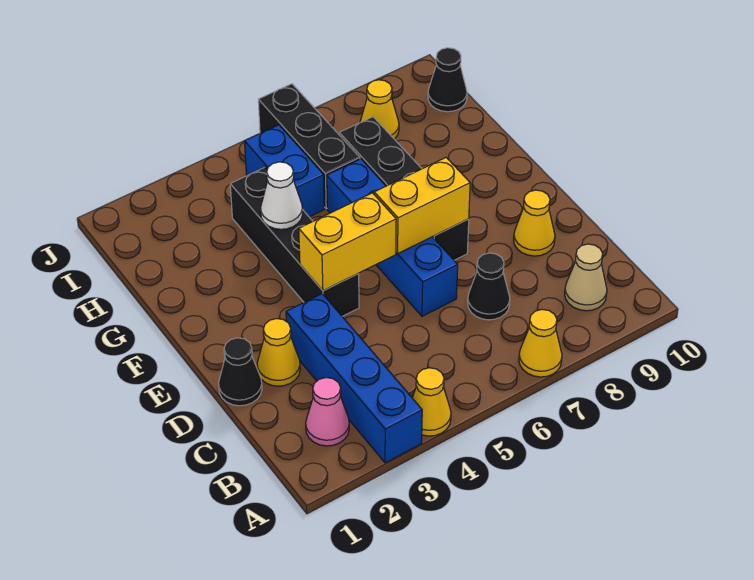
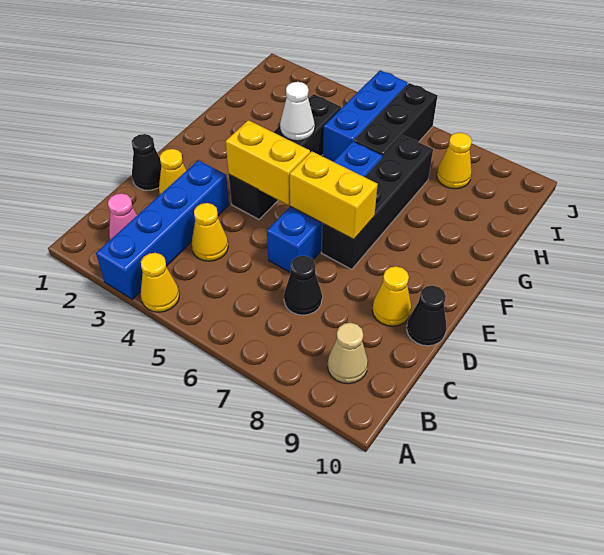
yellow 1x1 cone [519,310,562,377] -> yellow 1x1 cone moved to [192,203,228,261]
blue 1x2 brick [245,125,325,217] -> blue 1x3 brick [323,70,408,161]
black 1x1 cone [428,48,467,112] -> black 1x1 cone moved to [407,286,446,346]

